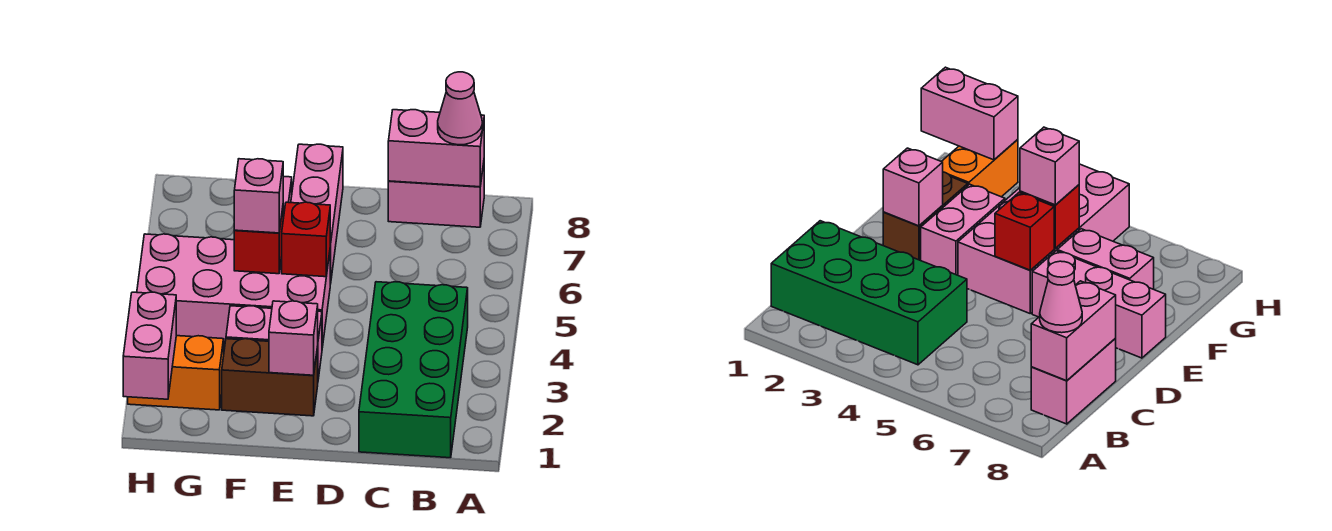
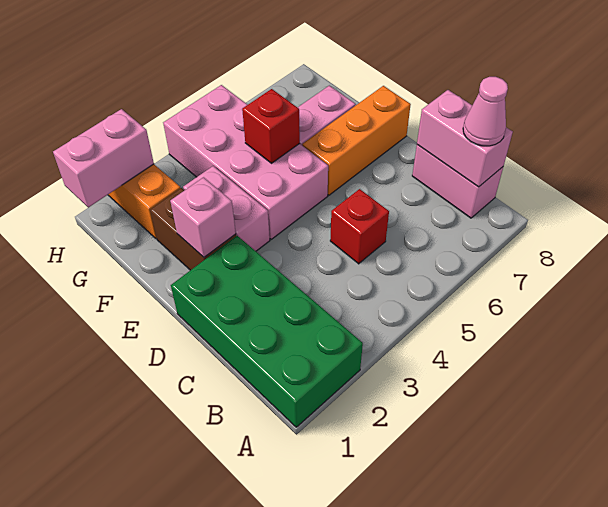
green 2x4 brick [359,282,468,458] -> green 2x4 brick turned to [171,236,363,427]
red 1x1 brick [282,202,330,277] -> red 1x1 brick moved to [330,189,389,264]
pink 1x3 brick [291,144,343,284] -> orange 1x3 brick [302,86,411,195]
pink 1x1 brick [234,159,283,233] -> none

